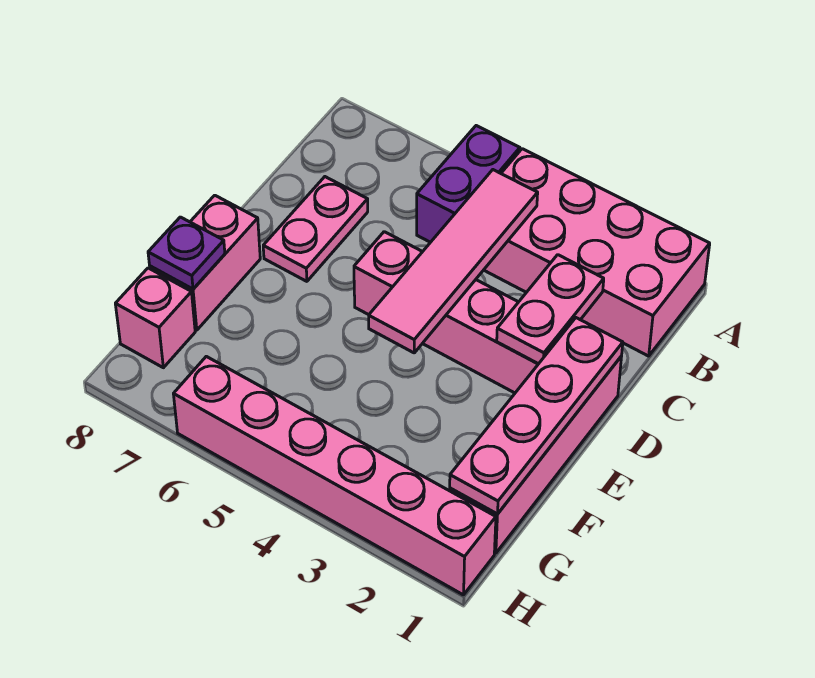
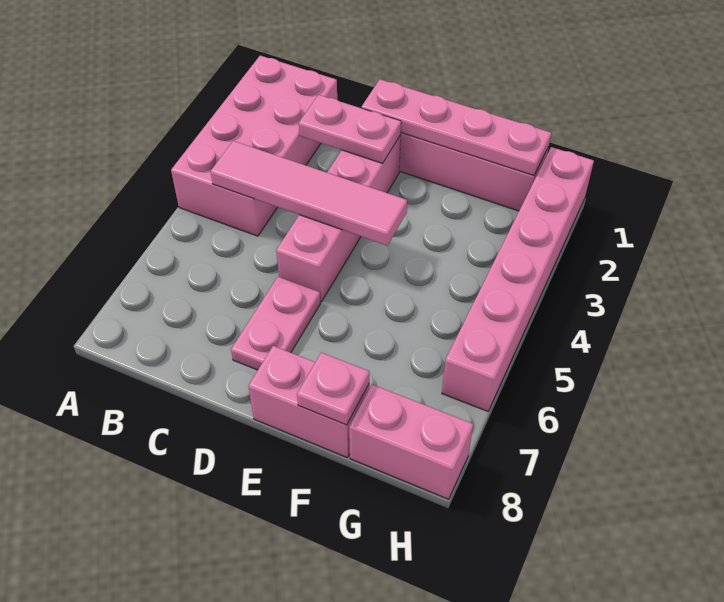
purple 1x2 brick [417,126,520,242] -> none
pink 1x2 plate [263,177,368,281] -> pink 1x2 plate turned to [231,277,320,370]
purple 1x1 plate [148,217,225,289] -> pink 1x1 plate [297,353,369,425]
pink 1x1 brick [115,268,195,368] -> pink 1x2 brick [349,385,473,499]

